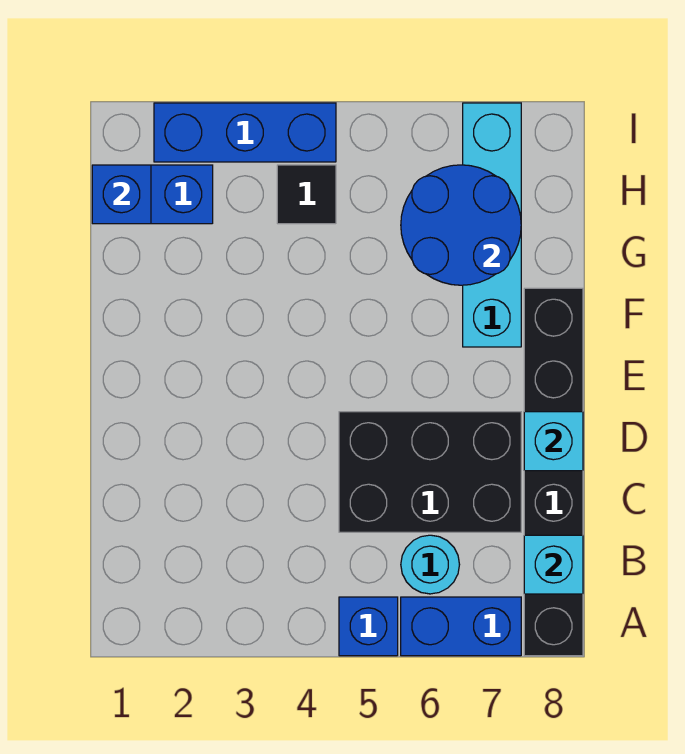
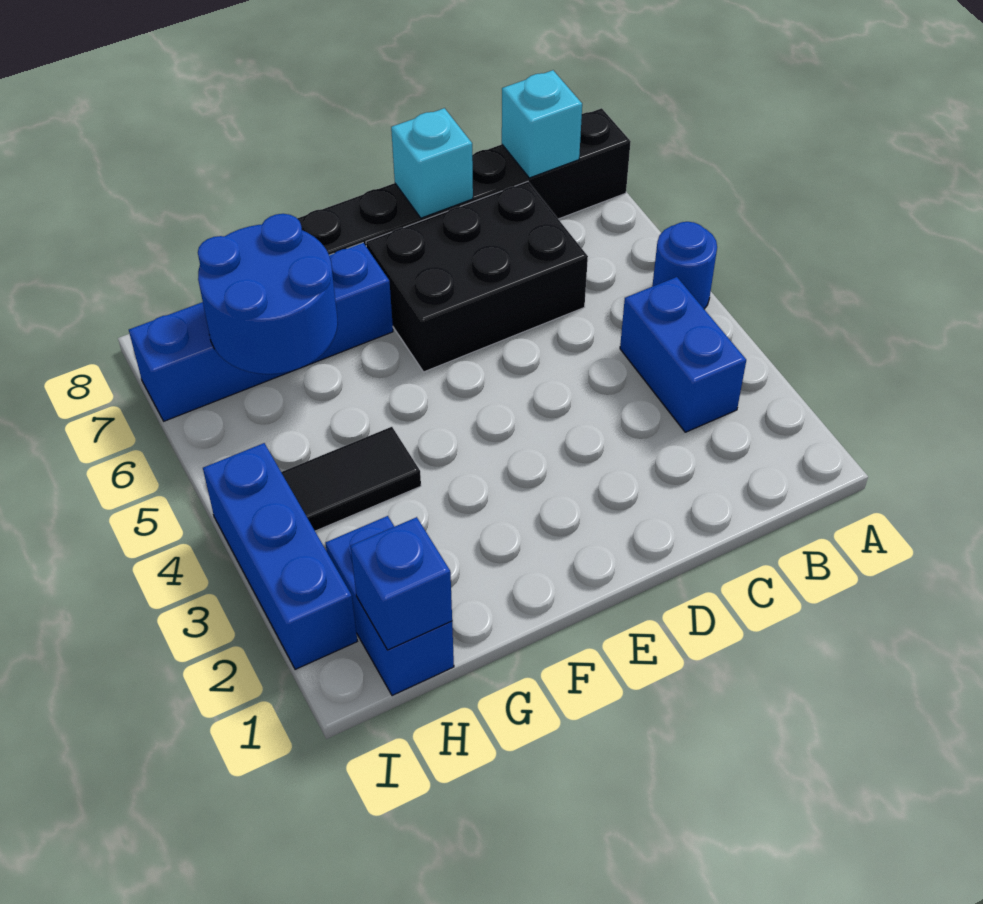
blue 1x1 brick [339,597,398,656] -> blue 1x1 round brick [652,222,717,309]
blue 1x2 brick [401,597,521,656] -> blue 1x2 brick moved to [620,277,746,432]
cyan 1x1 round brick [401,535,460,594] -> none
black 2x3 brick [339,412,521,532] -> black 2x3 brick turned to [366,182,588,372]
cyan 1x4 brick [463,103,521,347] -> blue 1x4 brick [129,243,393,421]
black 1x1 tile [277,165,336,224] -> black 1x2 tile [281,427,421,531]

